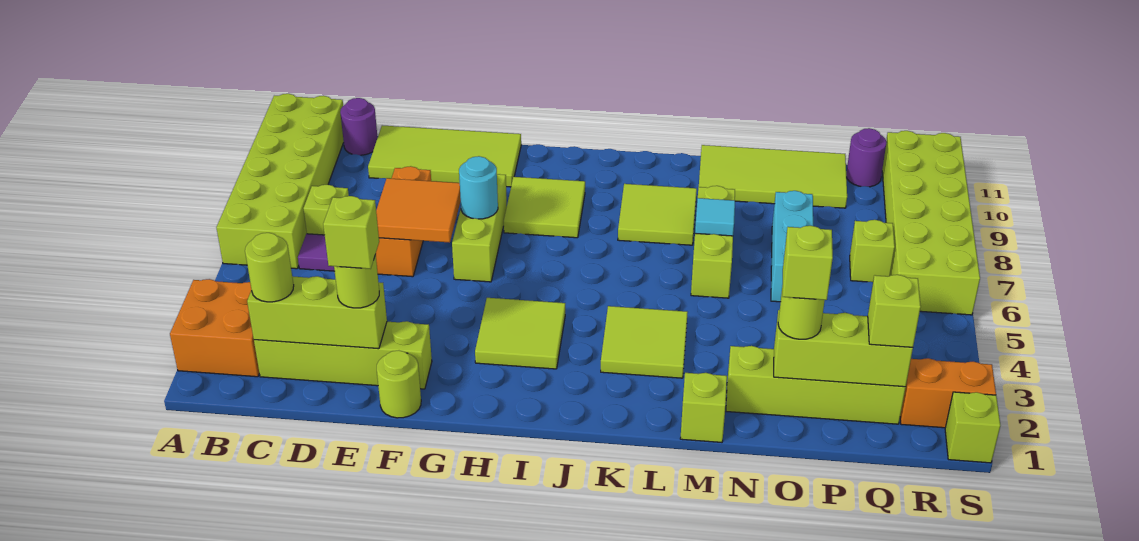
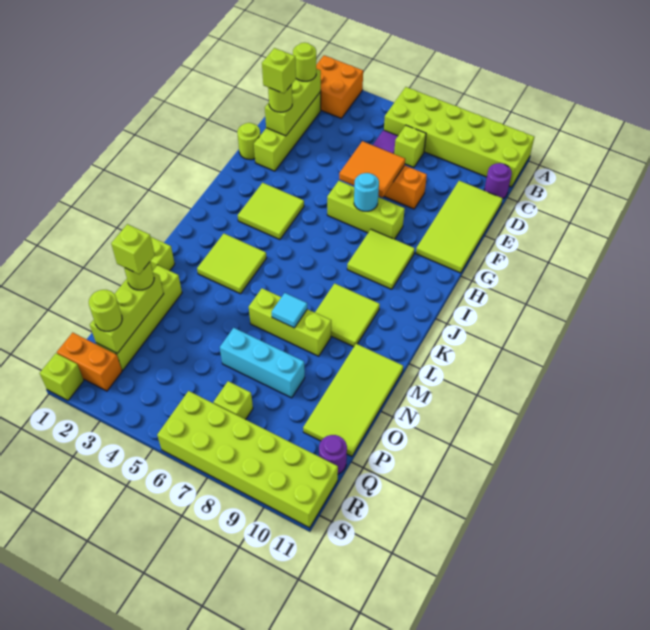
lime 1x1 brick [868,275,921,347] -> lime 1x1 round brick [89,290,122,331]
orange 1x2 brick [900,358,996,428] -> orange 1x2 brick turned to [57,333,122,391]

